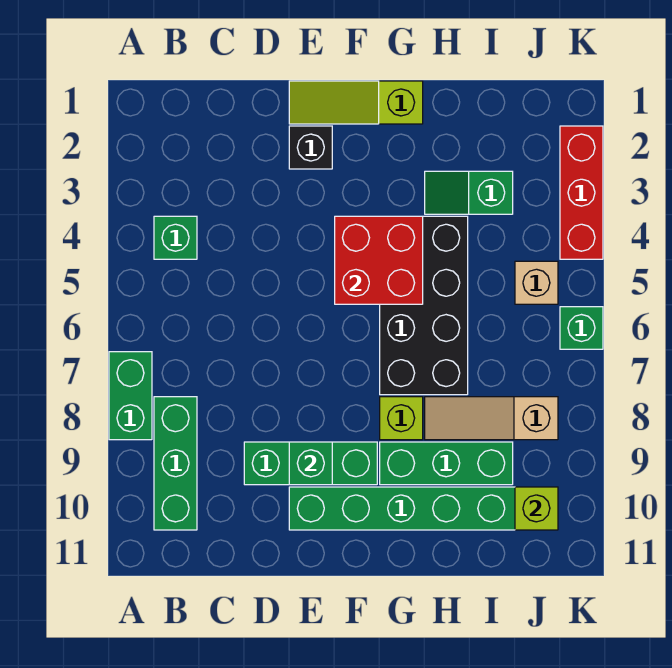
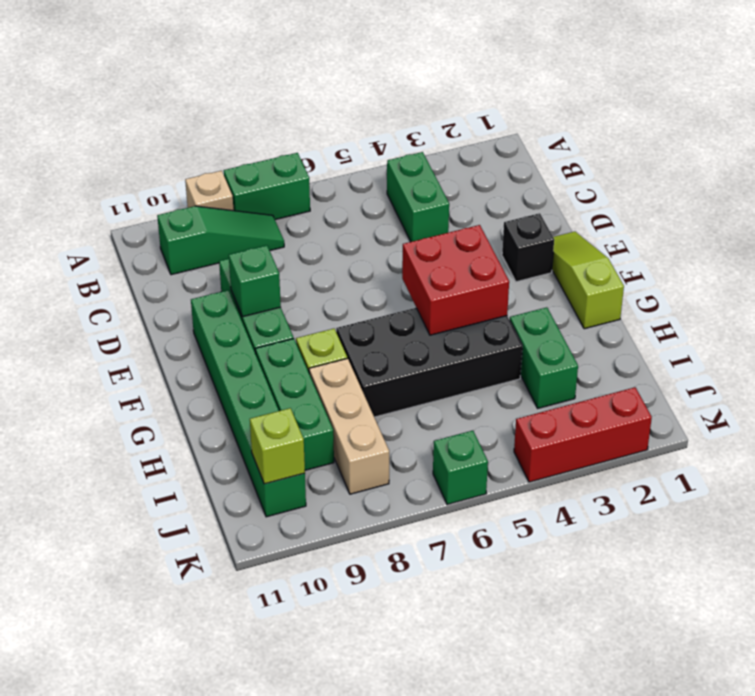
green 1x1 brick [154,216,197,259] -> green 1x2 brick [387,152,449,242]
green 1x3 brick [154,397,197,530] -> green 1x3 slope [157,206,284,275]
green 1x2 slope [425,171,513,214] -> green 1x2 brick [510,307,578,408]
tan 1x3 slope [425,397,558,440] -> tan 1x3 brick [309,358,389,494]
tan 1x1 brick [515,261,558,304] -> tan 1x1 brick moved to [185,171,234,211]

